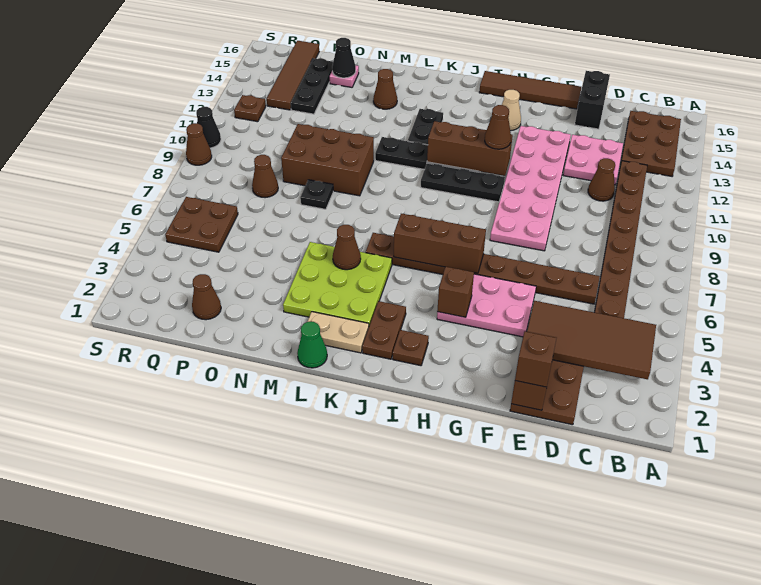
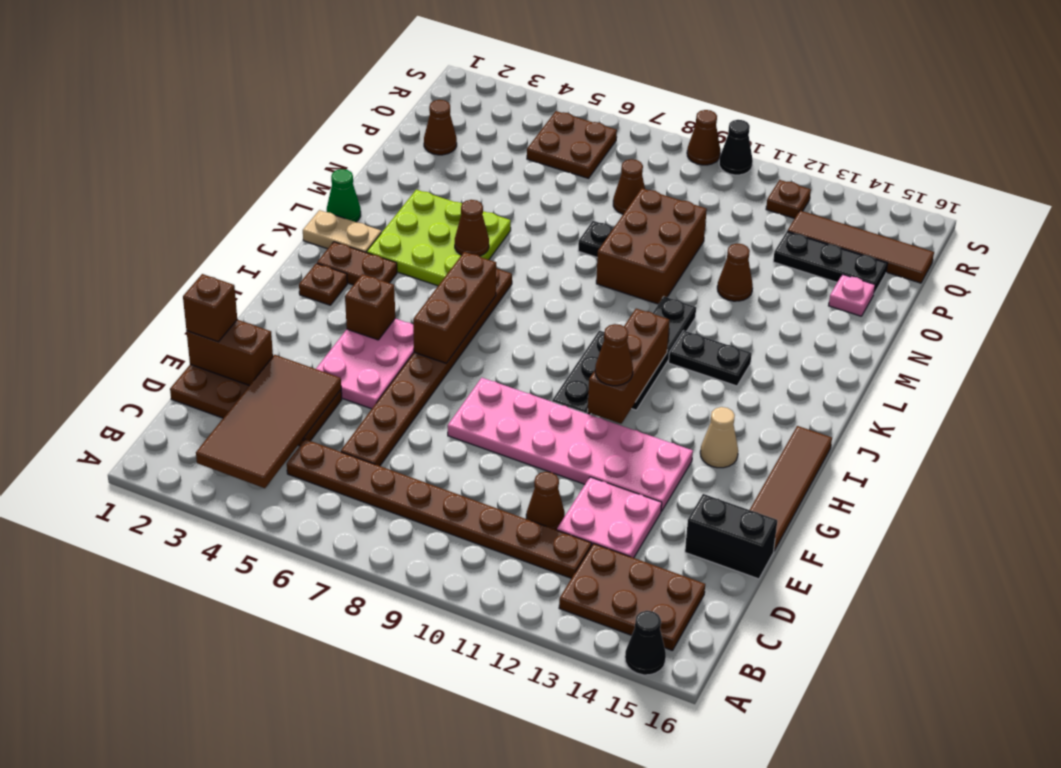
tan 1x2 plate [307,312,369,353] -> tan 1x2 plate turned to [303,210,381,253]
brown 1x1 cone [373,69,397,109] -> brown 1x1 cone moved to [717,244,753,301]
black 1x1 cone [332,38,356,78] -> black 1x1 cone moved to [625,611,666,675]

